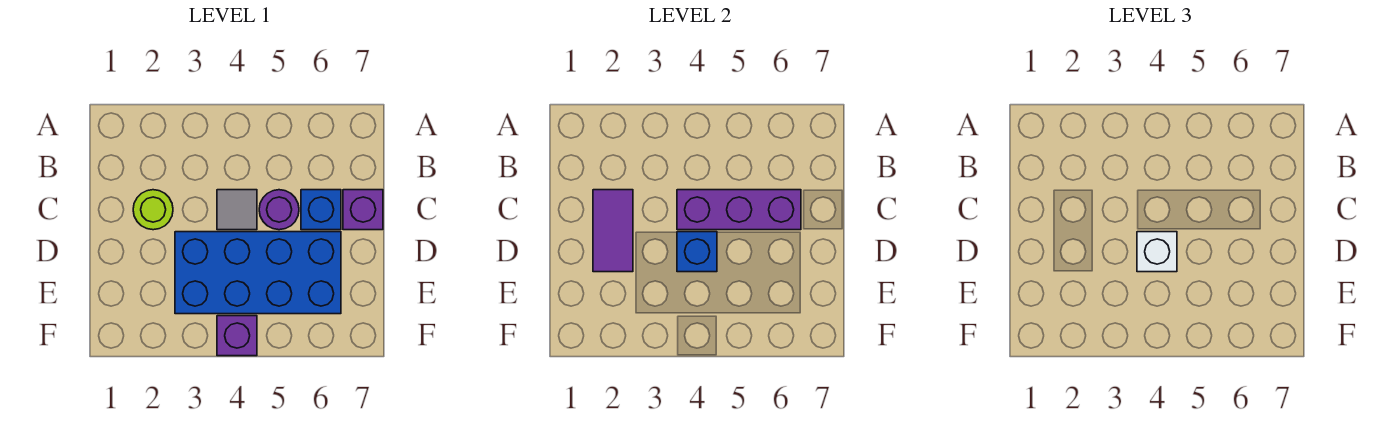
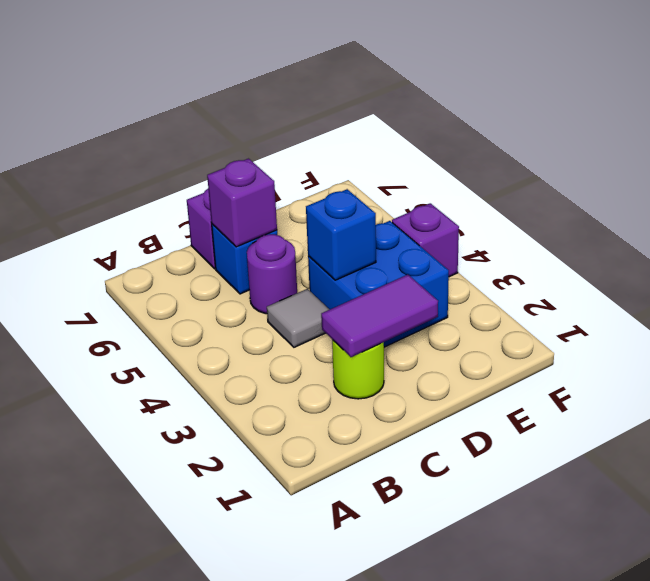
purple 1x3 brick [677,190,801,230] -> purple 1x1 brick [207,159,277,247]
blue 2x4 brick [175,232,341,314] -> blue 2x2 brick [308,221,449,347]
white 1x1 brick [1137,232,1177,272] -> none

